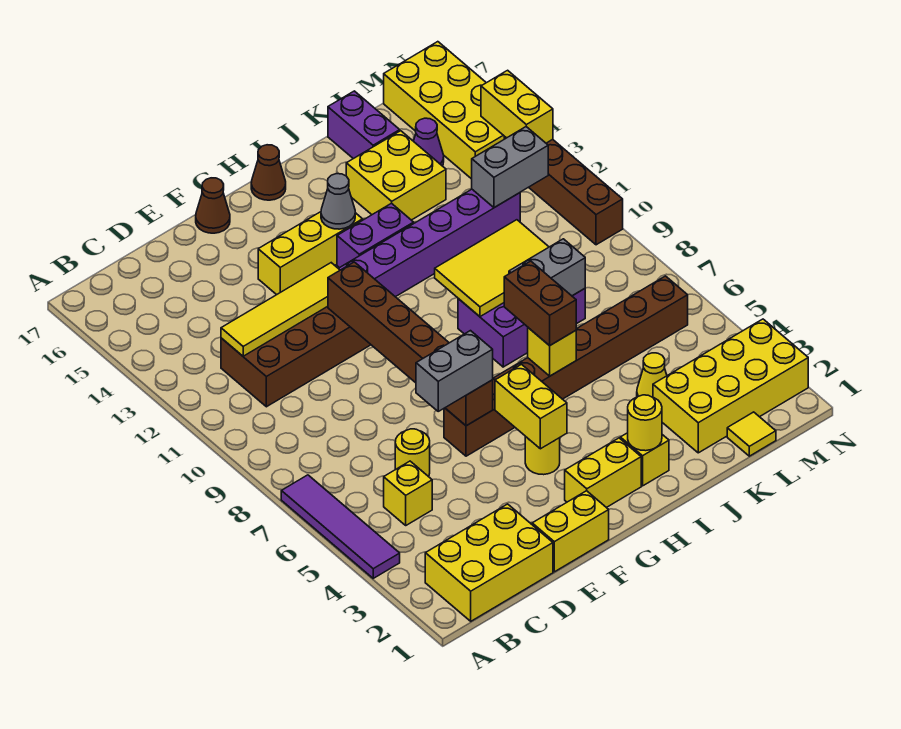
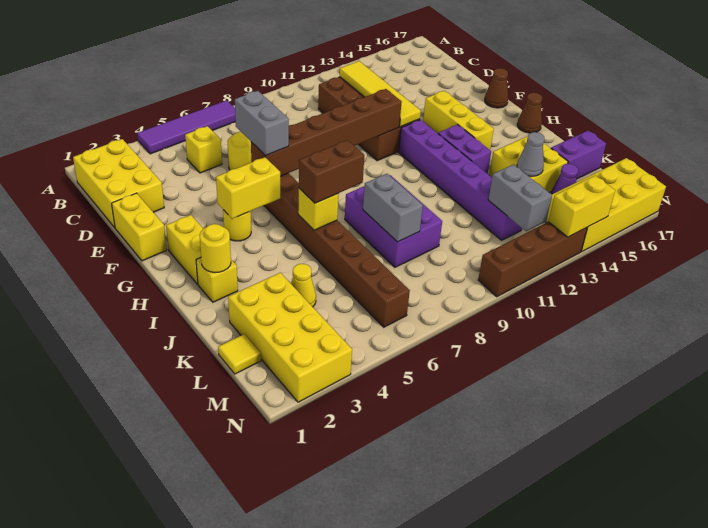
grey 1x1 cone [321,174,355,229] -> grey 1x1 cone moved to [517,132,544,176]
yellow 2x3 tile [435,220,549,317] -> none

